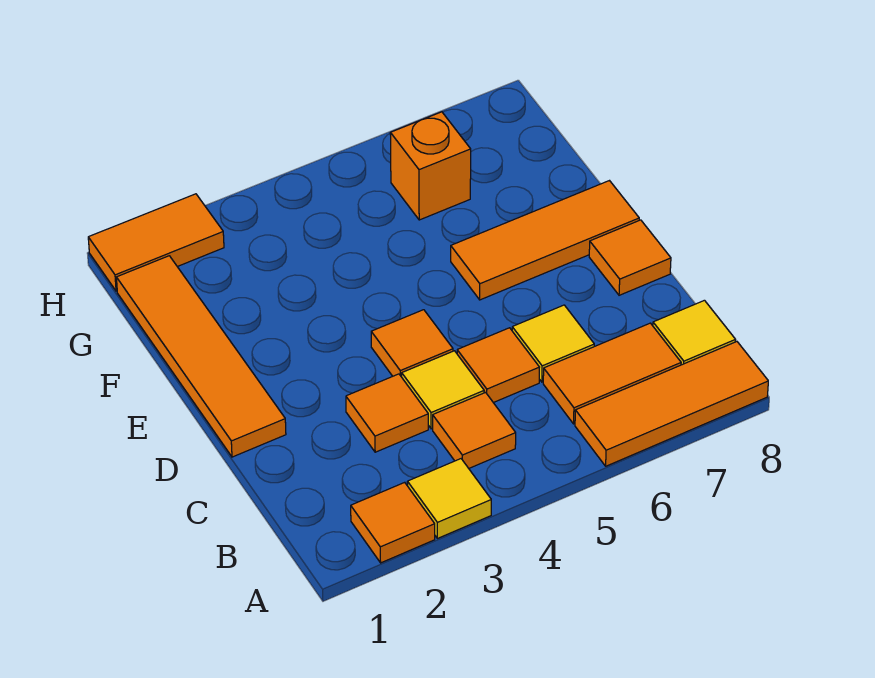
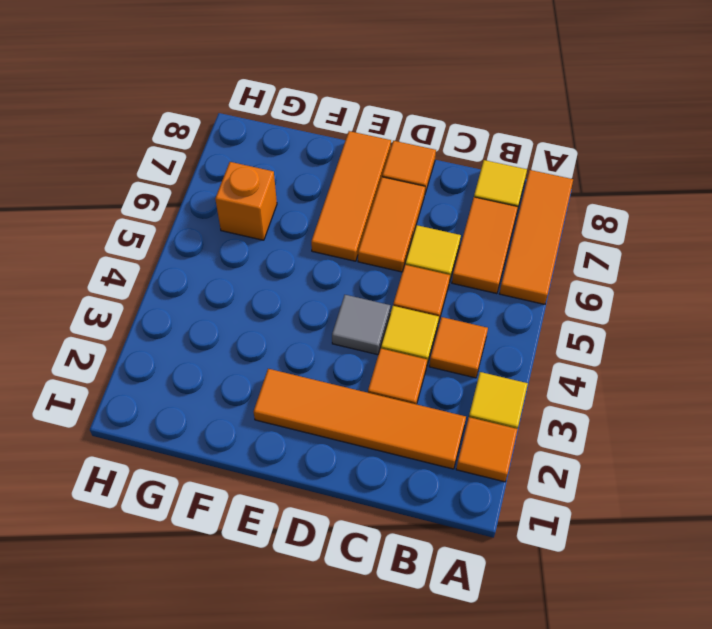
orange 1x4 tile [116,256,286,457] -> orange 1x4 tile moved to [254,369,466,469]
orange 1x1 tile [371,310,453,377] -> grey 1x1 tile [332,295,390,355]
orange 1x2 tile [88,194,224,291] -> orange 1x2 tile moved to [358,177,425,272]

